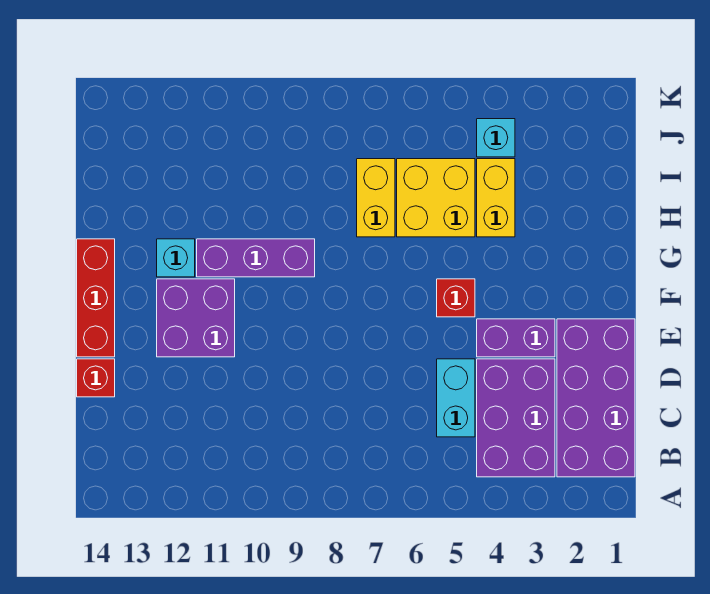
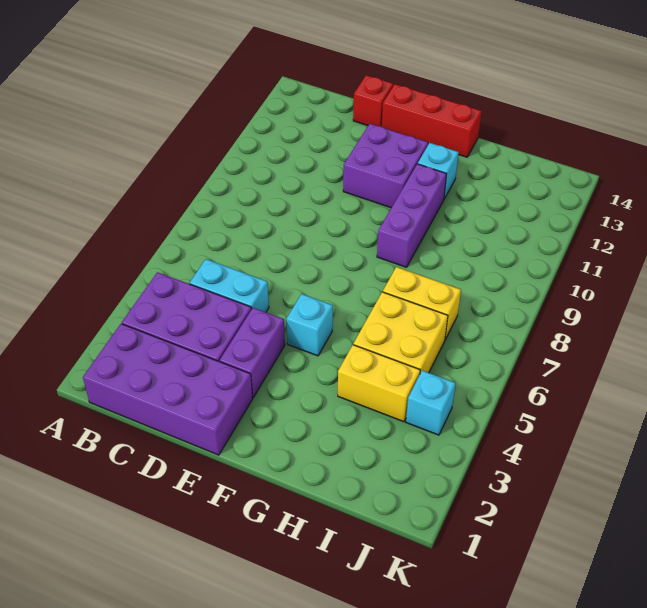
red 1x1 brick [437,279,475,317] -> cyan 1x1 brick [286,294,333,356]

